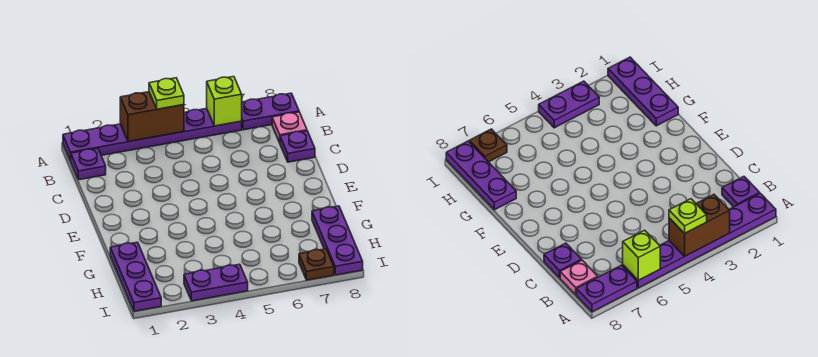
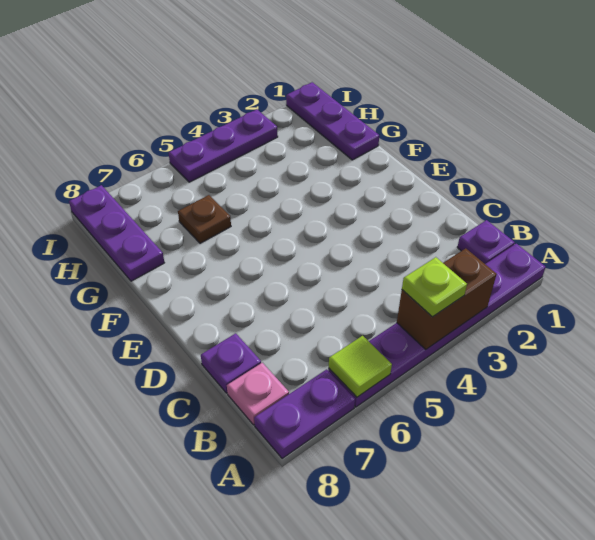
lime 1x1 brick [207,77,242,126] -> lime 1x1 tile [329,336,392,397]
purple 1x2 plate [184,264,248,301] -> purple 1x3 plate [169,109,278,182]
brown 1x1 plate [299,249,334,280] -> brown 1x1 plate moved to [178,195,231,243]

